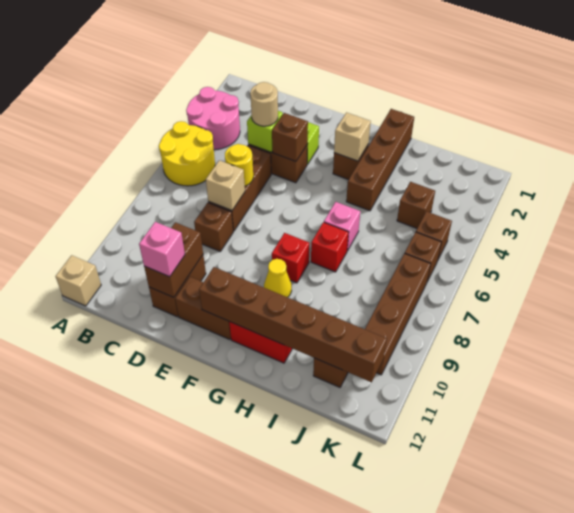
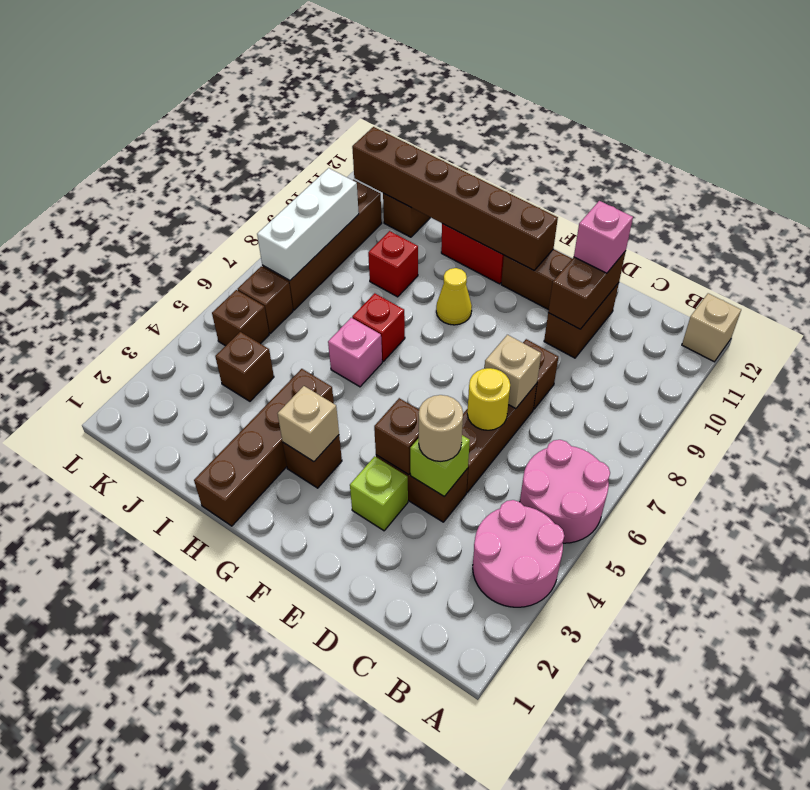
yellow 2x2 round brick [159,121,215,186] -> pink 2x2 round brick [520,440,610,543]
red 1x1 brick [272,233,310,283] -> red 1x1 brick moved to [368,231,418,297]
none -> white 1x3 brick [257,168,359,281]

